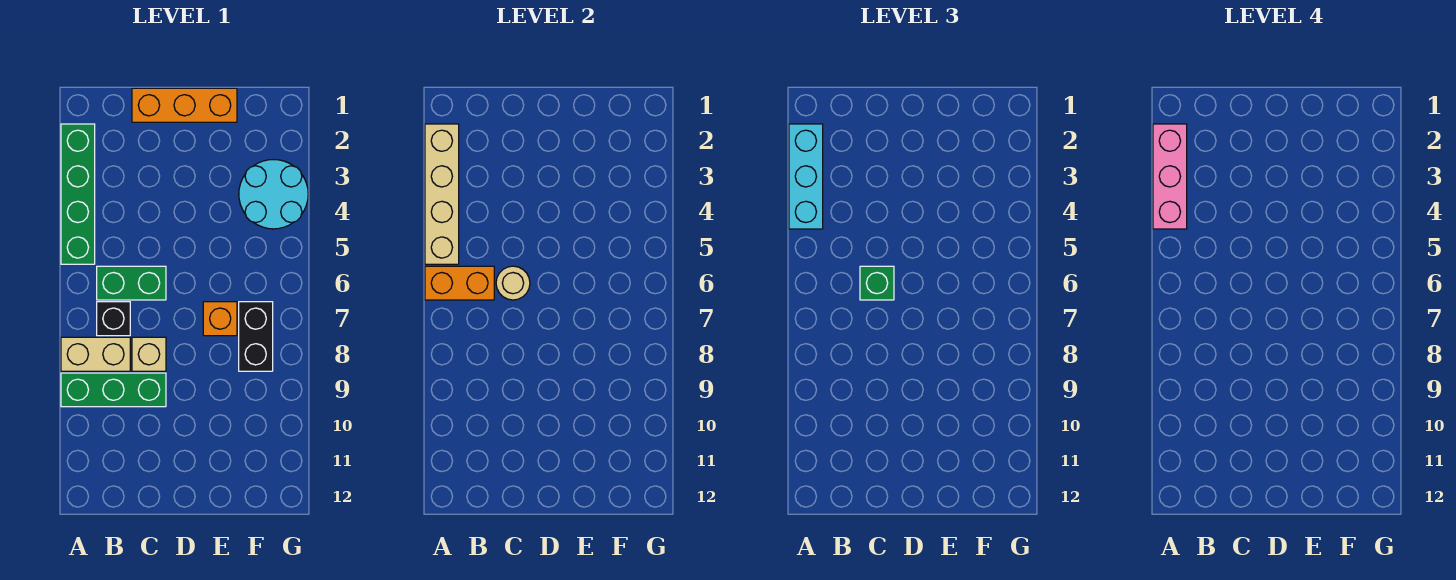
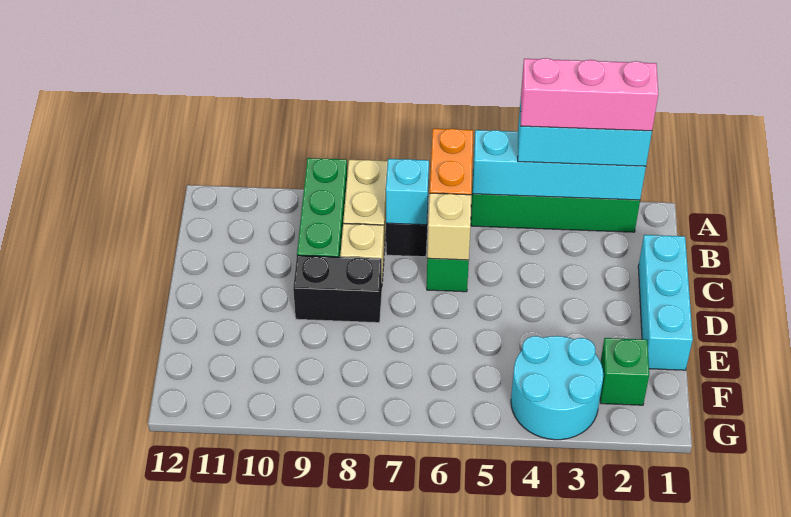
tan 1x4 brick [425,124,459,264] -> cyan 1x4 brick [473,130,646,200]
none -> cyan 1x1 brick [386,159,429,225]
orange 1x3 brick [132,88,237,122] -> cyan 1x3 brick [638,235,693,370]
tan 1x1 round brick [496,266,530,300] -> tan 1x1 brick [427,193,471,260]
green 1x1 brick [860,266,894,300] -> green 1x1 brick moved to [600,338,649,405]
orange 1x1 brick [203,302,237,336] -> none
black 1x2 brick [239,302,273,371] -> black 1x2 brick moved to [293,255,382,323]

